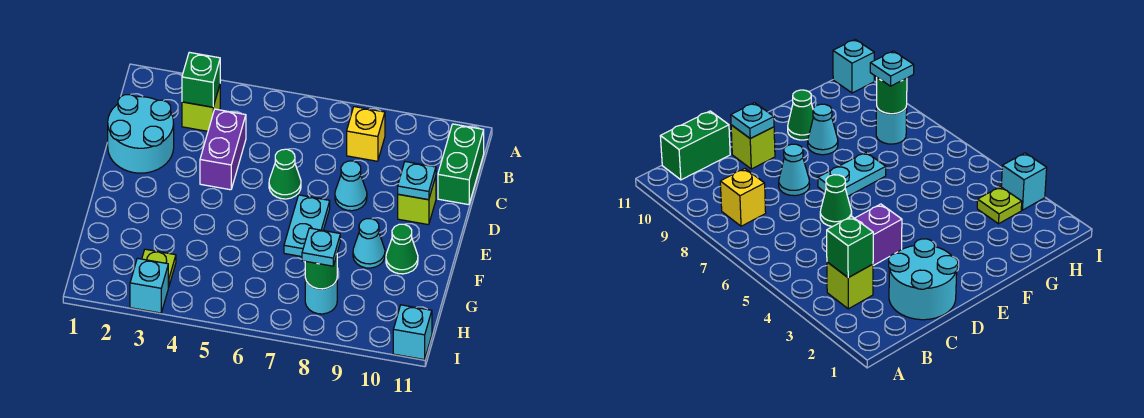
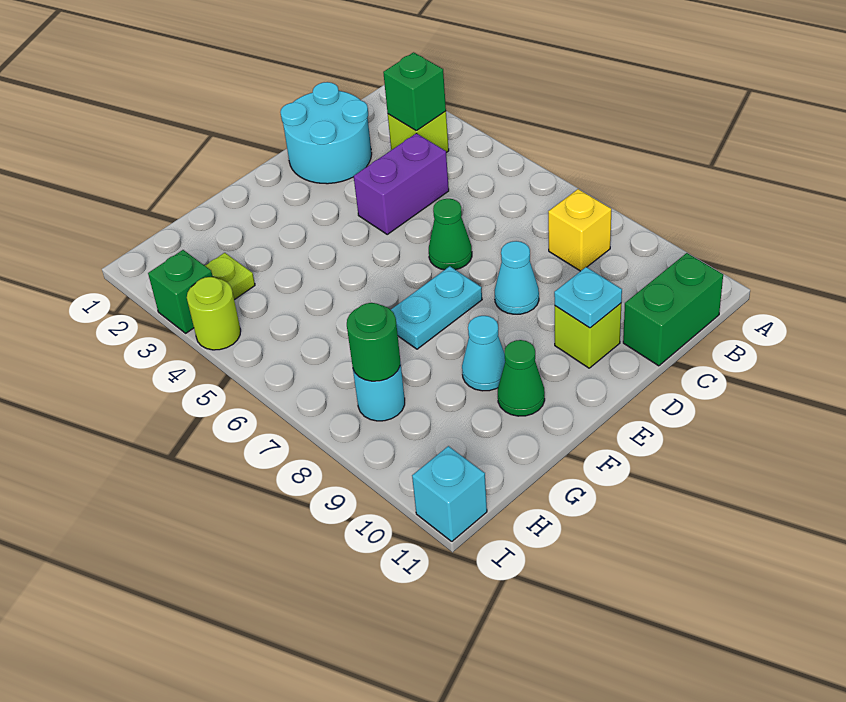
cyan 1x1 plate [302,228,340,266] -> none
cyan 1x1 brick [130,258,168,313] -> green 1x1 brick [148,250,213,333]
none -> lime 1x1 round brick [187,277,241,350]

